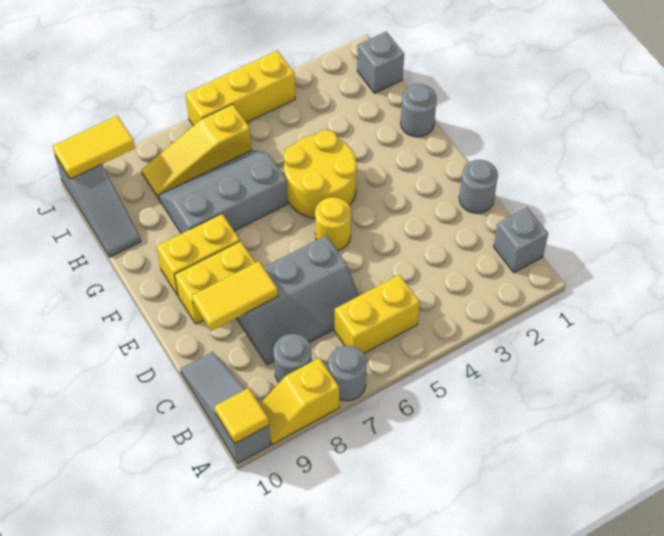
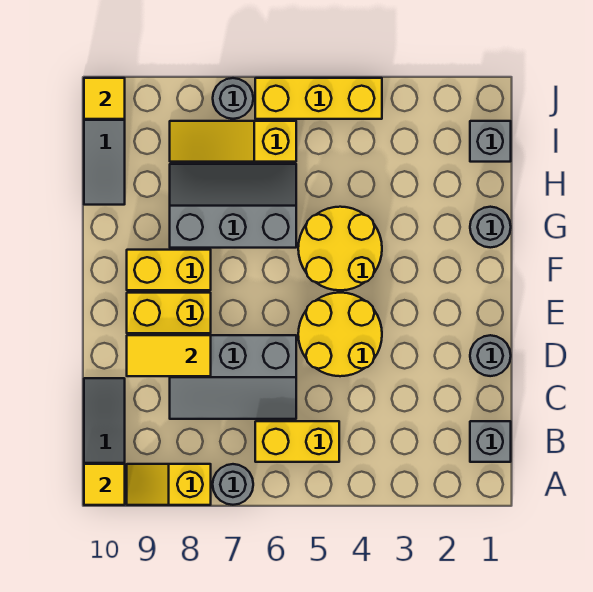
grey 1x1 round brick [273,334,312,382] -> grey 1x1 round brick moved to [213,78,253,119]
yellow 1x1 round brick [315,197,351,251] -> yellow 2x2 round brick [298,293,382,376]
yellow 1x2 tile [53,116,135,179] -> yellow 1x1 tile [84,78,125,119]

